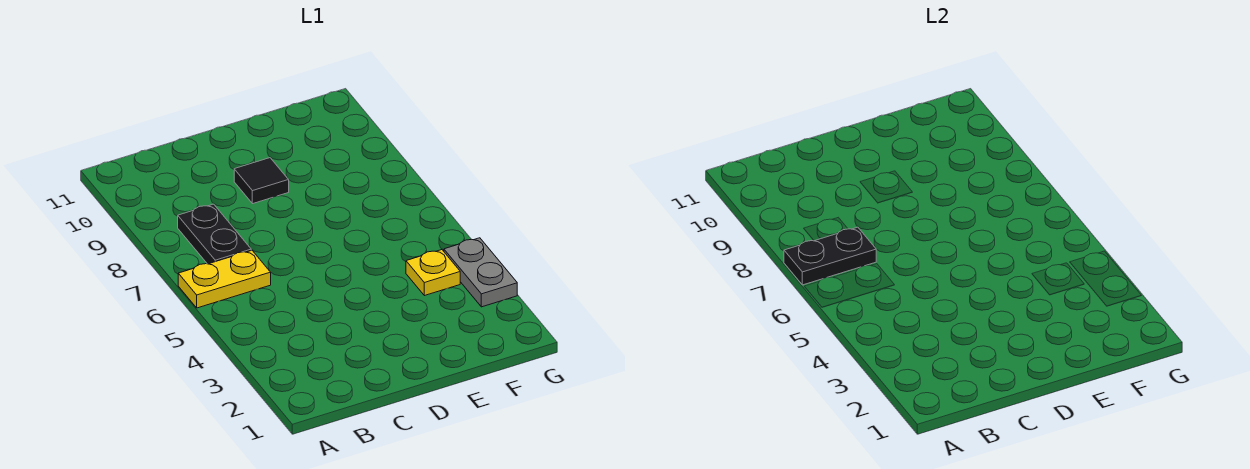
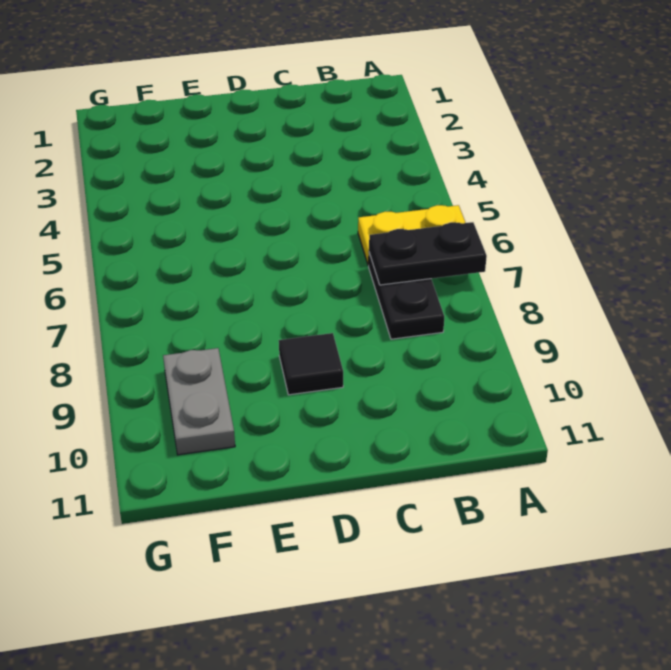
yellow 1x1 plate [406,250,460,296] -> none
grey 1x2 plate [444,238,517,307] -> grey 1x2 plate moved to [163,348,235,455]

